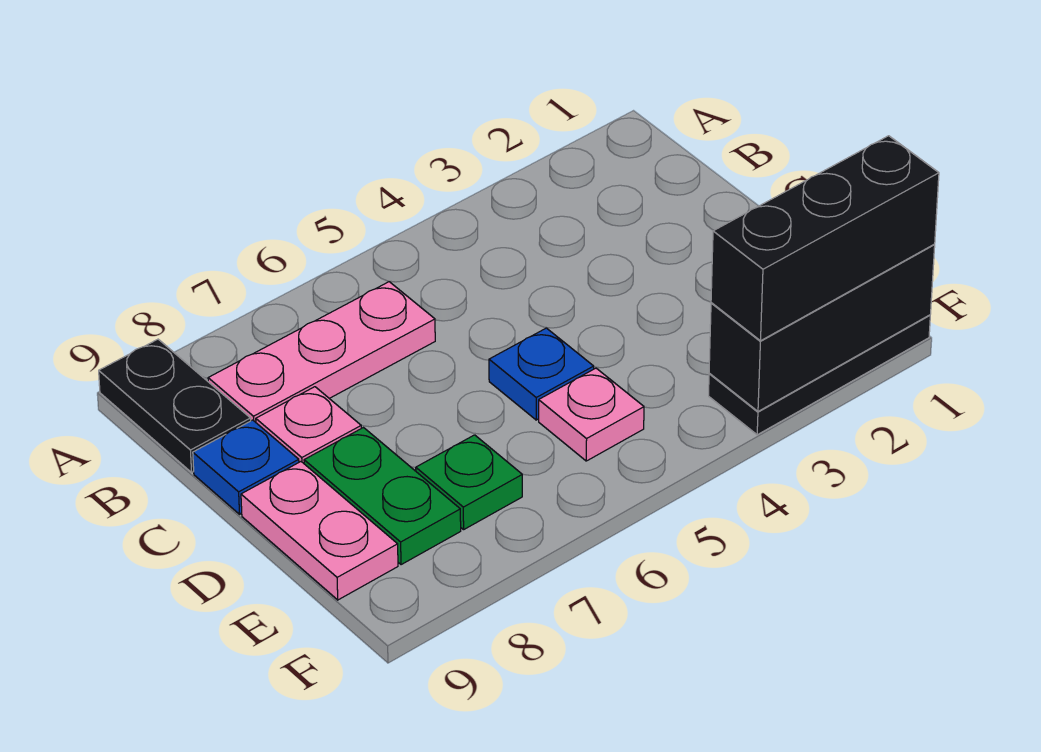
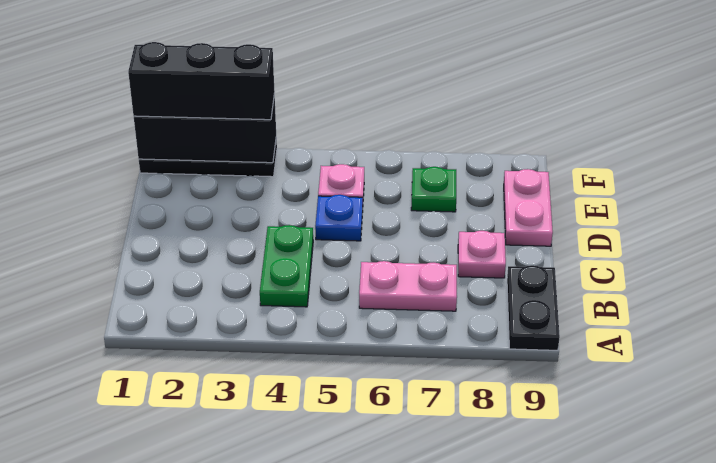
pink 1x3 plate [208,282,435,422] -> pink 1x2 plate [359,261,457,311]
blue 1x1 plate [193,420,299,514] -> none
green 1x2 plate [304,428,461,565] -> green 1x2 plate moved to [260,225,313,307]

